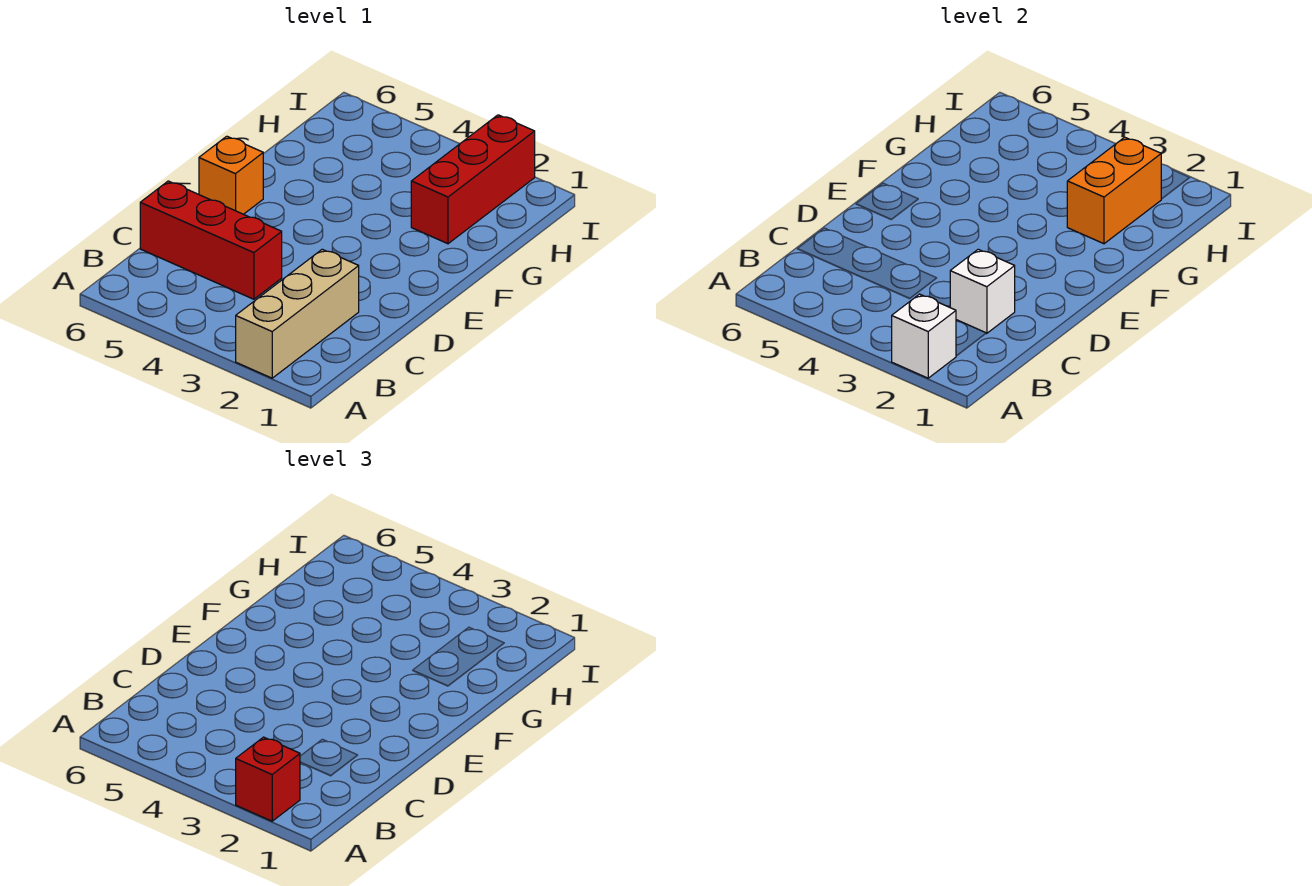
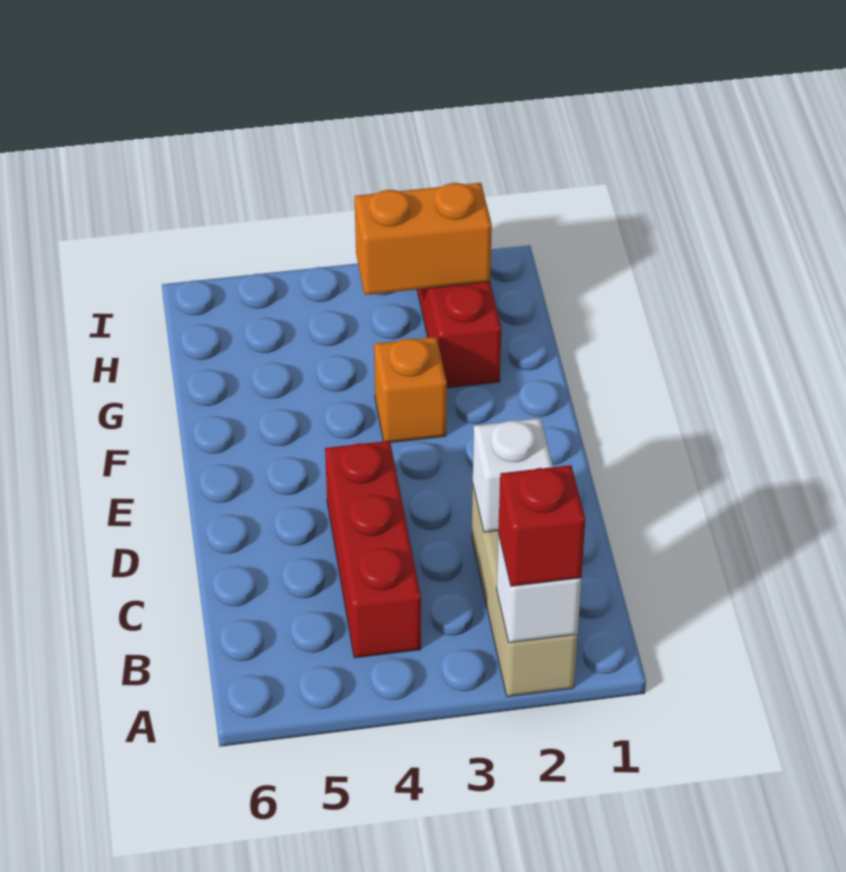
red 1x3 brick [140,181,282,299] -> red 1x3 brick turned to [325,441,421,658]
orange 1x1 brick [199,136,263,214] -> orange 1x1 brick moved to [374,337,447,443]
orange 1x2 brick [1067,137,1161,244] -> orange 1x2 brick turned to [355,183,492,295]

